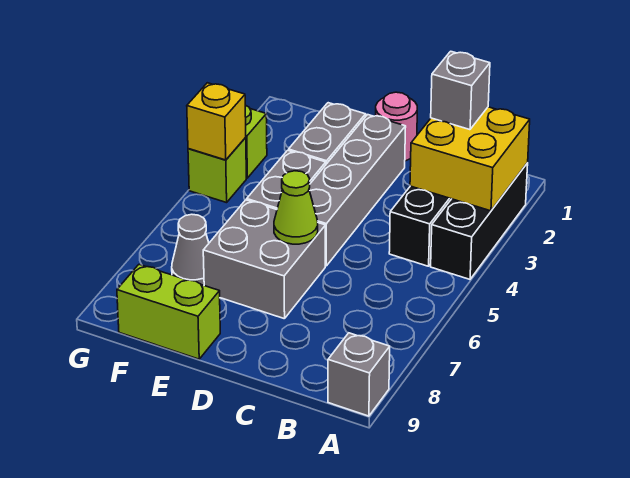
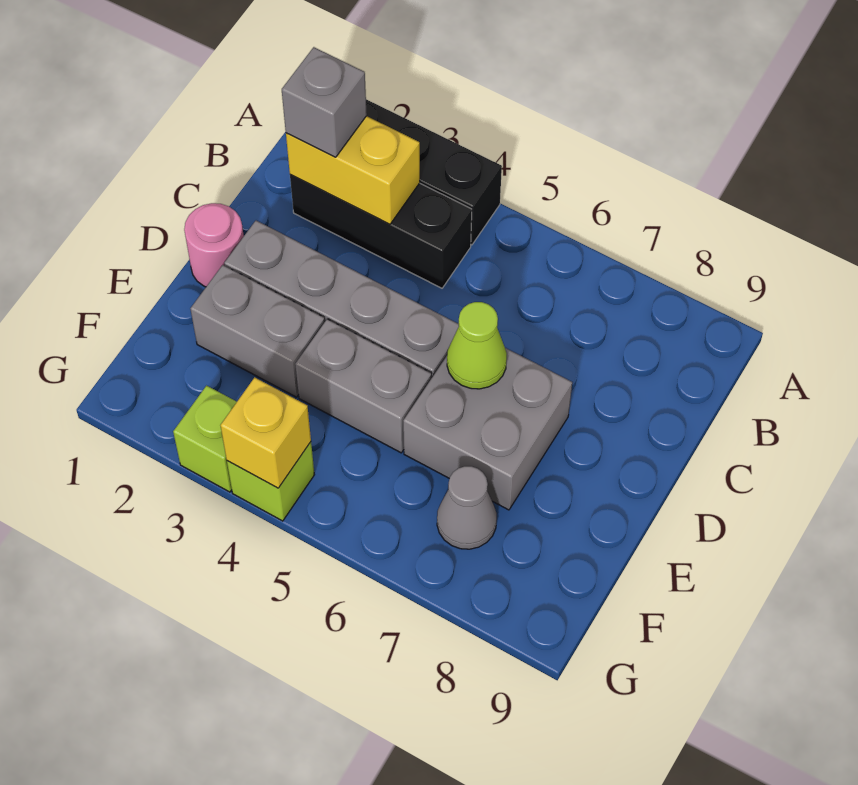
yellow 2x2 brick [410,107,530,211] -> yellow 1x2 brick [286,116,420,224]
grey 1x1 brick [328,333,390,416] -> none
lime 1x2 brick [117,264,220,359] -> none

